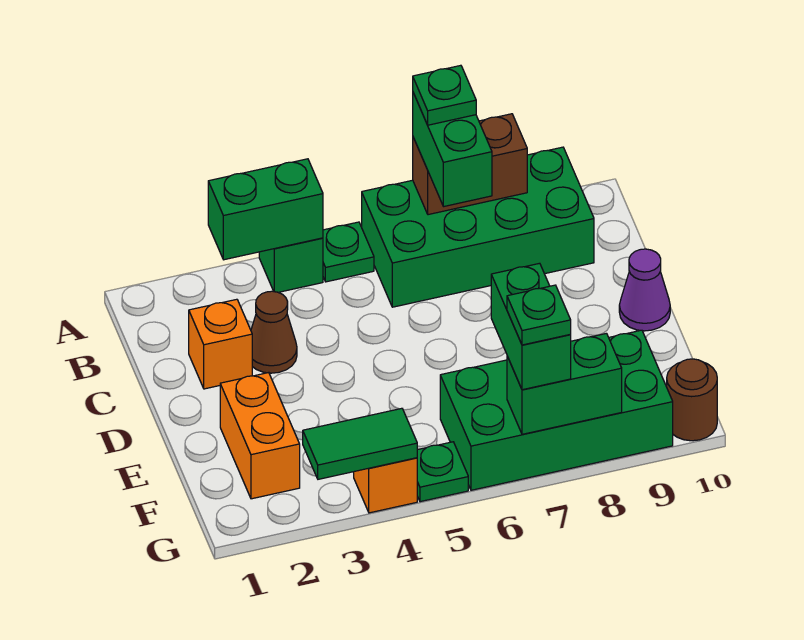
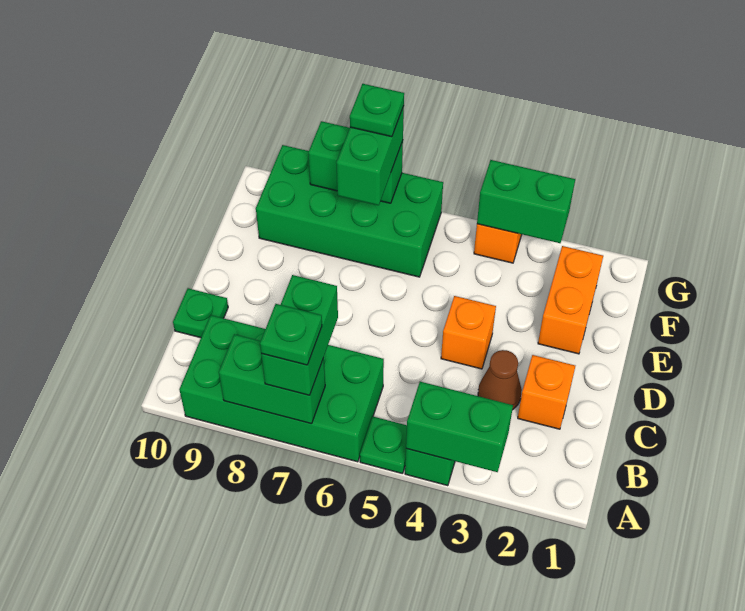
brown 1x2 brick [413,114,527,215] -> green 1x2 brick [219,334,325,424]
none -> orange 1x1 brick [441,296,496,369]
purple 1x1 cone [619,249,670,331] -> none
green 1x2 tile [303,408,417,479] -> green 1x2 brick [477,160,575,243]
green 1x1 plate [417,442,468,502] -> green 1x1 plate moved to [173,288,228,338]
brown 1x1 round brick [667,359,717,441] -> none

